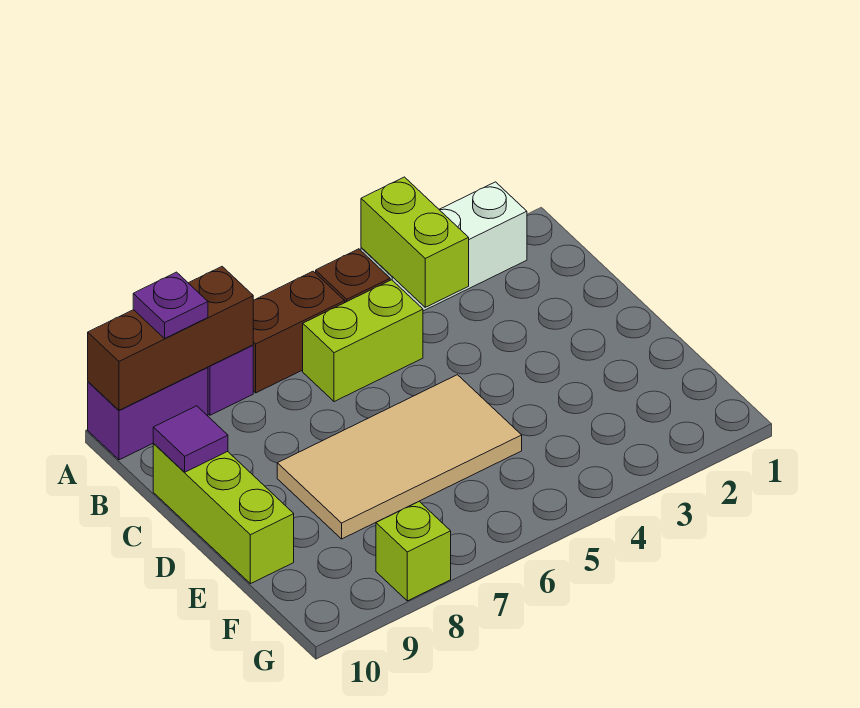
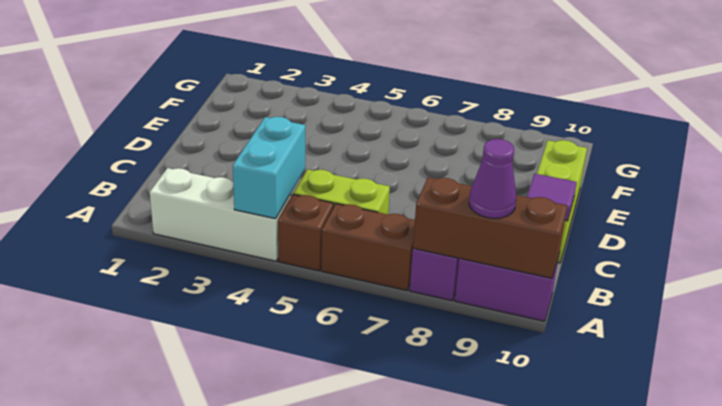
lime 1x2 brick [361,177,469,307] -> cyan 1x2 brick [233,117,305,219]
purple 1x1 plate [133,272,208,338] -> purple 1x1 cone [469,139,516,218]
tan 2x4 tile [277,375,522,539] -> none
lime 1x1 brick [376,502,451,601] -> none

